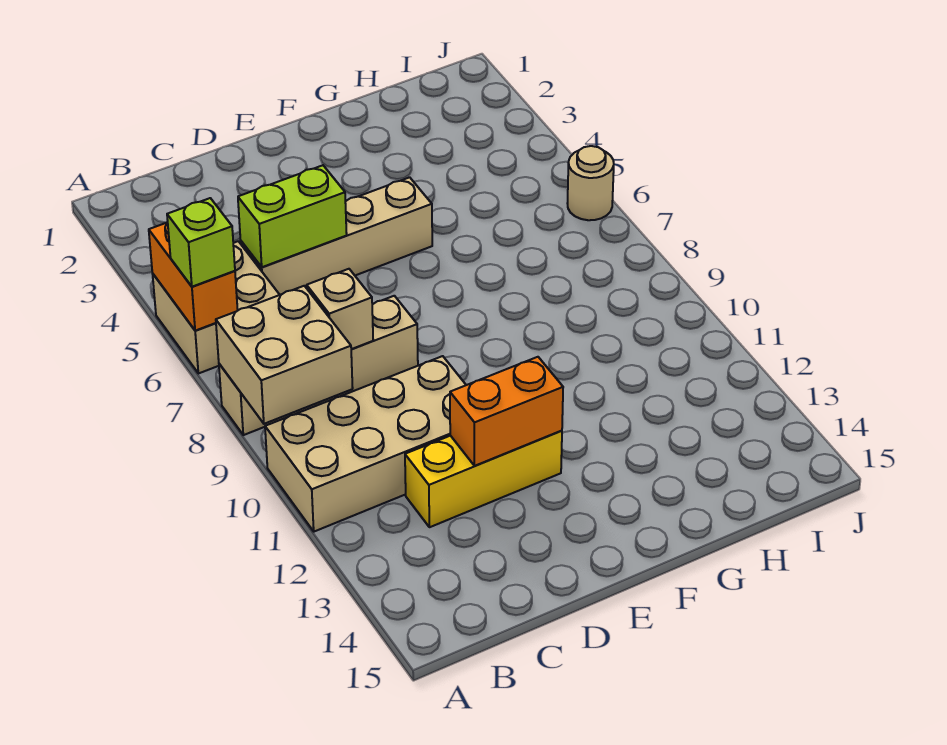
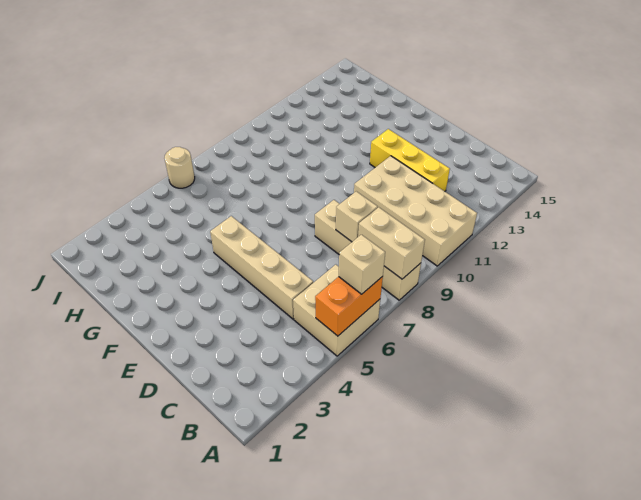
lime 1x1 brick [167,198,235,287] -> tan 1x1 brick [339,235,385,294]
tan 2x2 brick [216,286,353,424] -> tan 1x2 brick [358,207,425,279]
lime 1x2 brick [238,165,347,267] -> none
orange 1x2 brick [450,357,563,466] -> none

